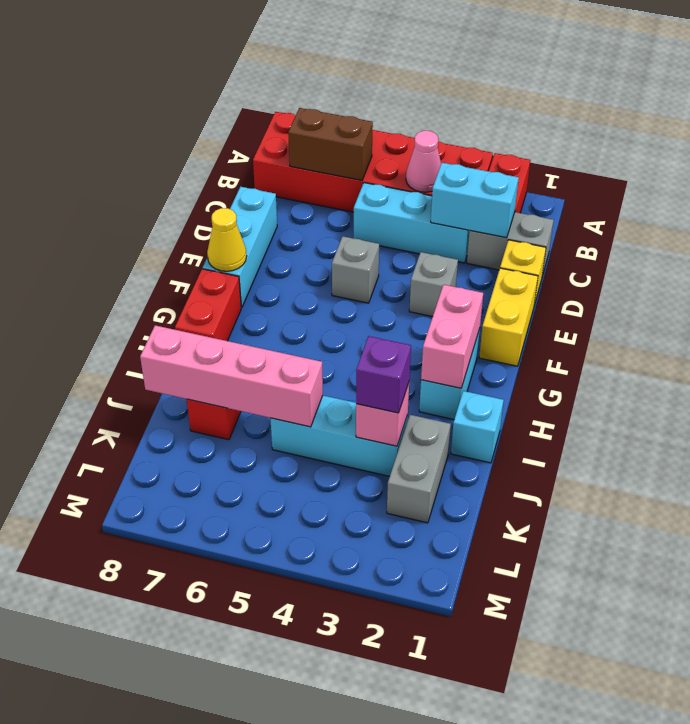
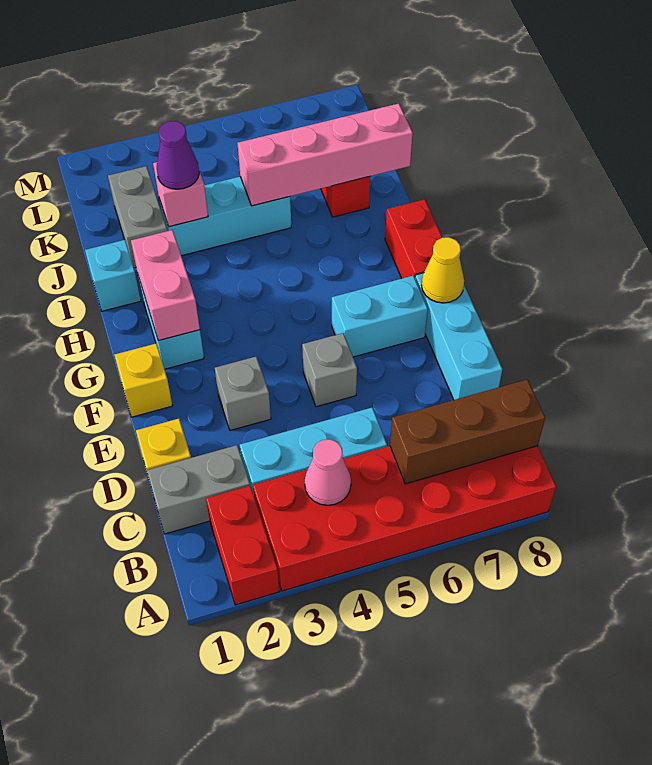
brown 1x2 brick [288,108,373,180] -> brown 1x3 brick [390,379,545,484]
cyan 1x2 brick [431,163,519,238] -> cyan 1x2 brick moved to [332,276,428,357]
yellow 1x2 brick [479,268,538,366] -> yellow 1x1 brick [115,344,173,417]
purple 1x1 brick [356,336,411,413] -> purple 1x1 cone [157,121,199,189]

